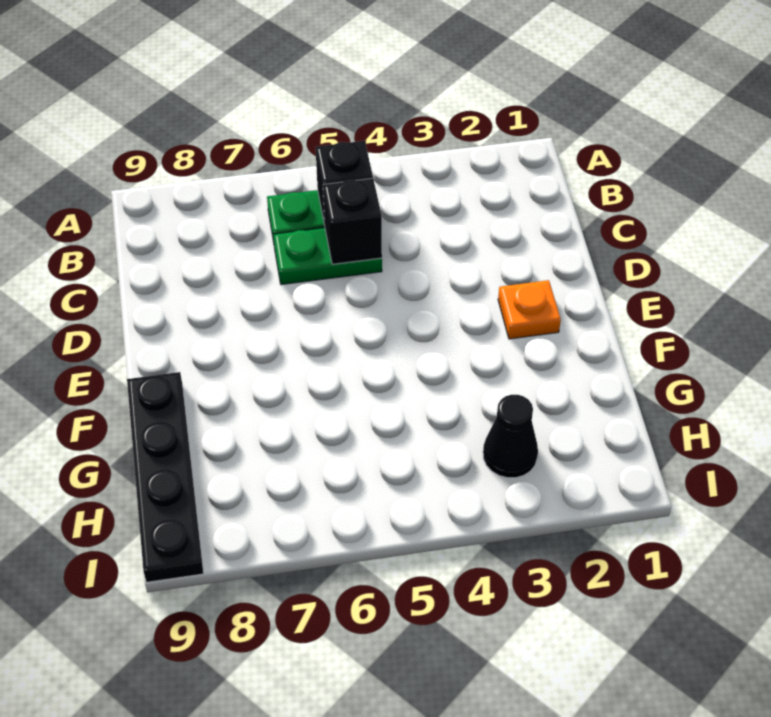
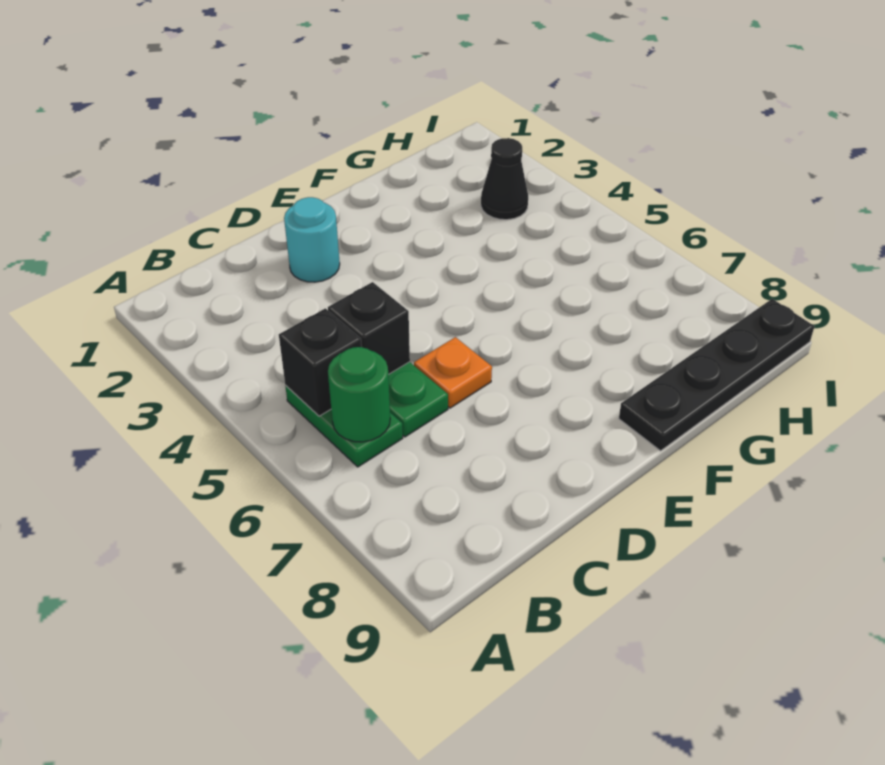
none -> green 1x1 round brick [328,347,390,442]
none -> cyan 1x1 round brick [284,197,340,282]
orange 1x1 plate [498,280,561,339] -> orange 1x1 plate moved to [414,337,492,408]

